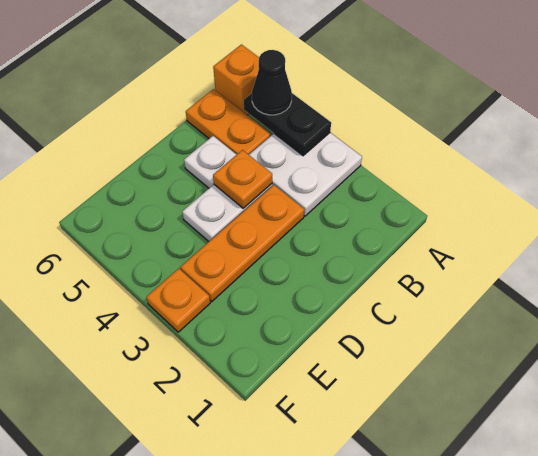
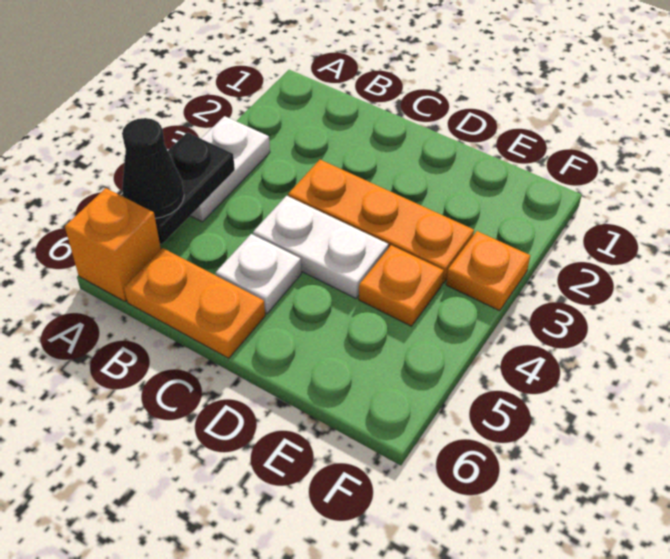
white 2x2 plate [249,133,362,216] -> white 1x2 plate [191,116,270,222]
orange 1x2 plate [186,89,271,155] -> orange 1x2 plate turned to [124,248,265,358]
orange 1x1 plate [213,150,272,208] -> orange 1x1 plate moved to [359,245,444,326]

